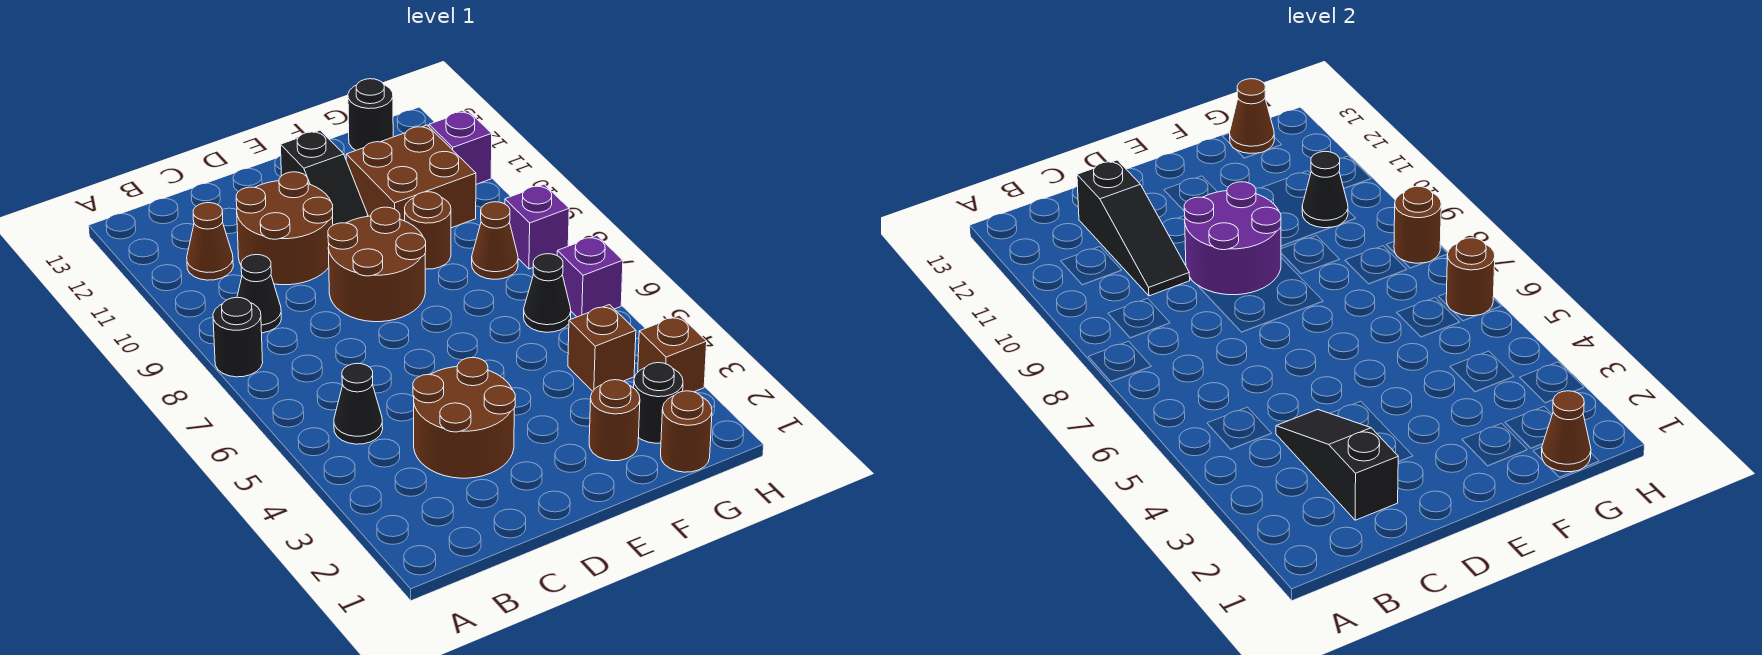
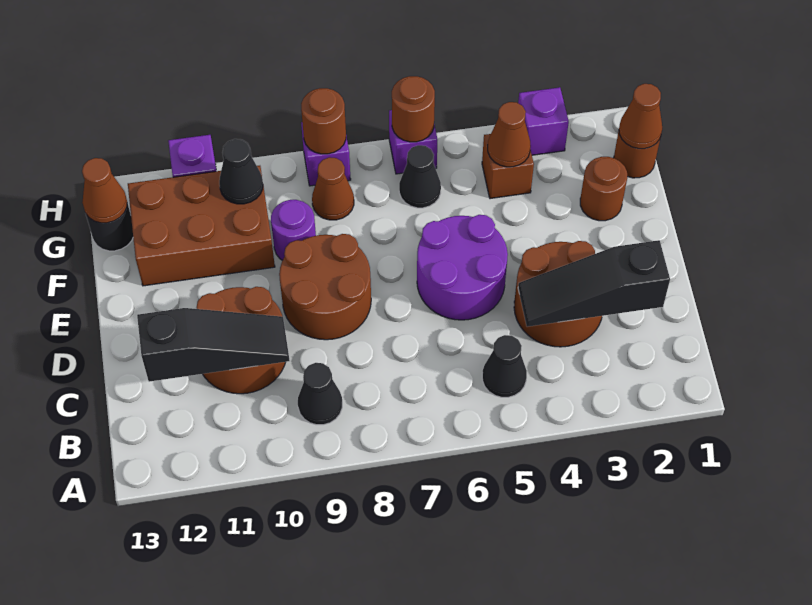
black 1x1 round brick [213,297,263,377] -> none
brown 1x1 cone [187,203,233,280] -> brown 1x1 cone moved to [488,102,531,167]
purple 2x2 round brick [1184,182,1281,295] -> purple 2x2 round brick moved to [417,215,508,320]
black 1x2 slope [281,130,368,225] -> none
brown 1x1 round brick [405,192,451,269] -> purple 1x1 round brick [271,200,316,260]
brown 2x2 brick [346,125,476,228] -> brown 2x3 brick [128,166,275,286]
black 1x1 round brick [634,363,683,443] -> none
brown 1x1 brick [638,315,707,392] -> purple 1x1 brick [518,87,569,155]

